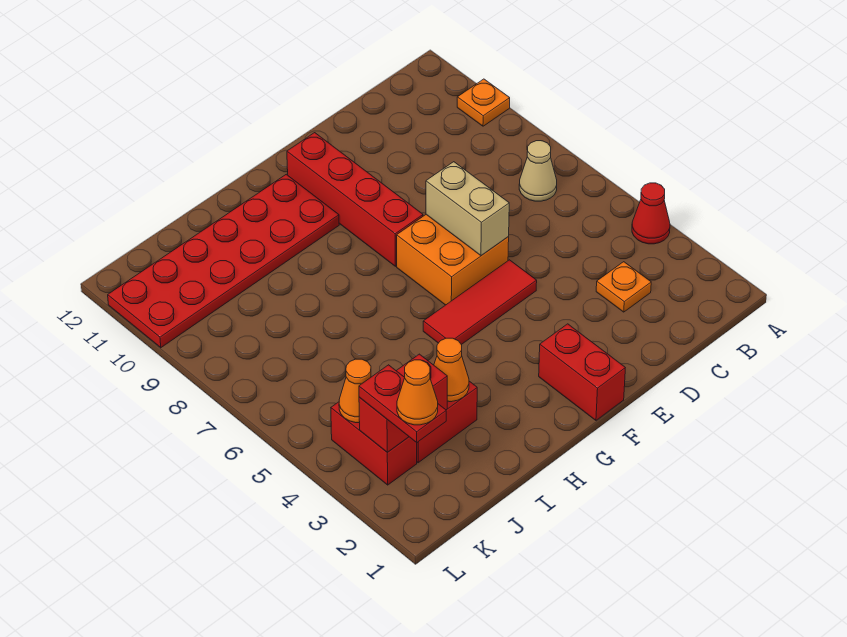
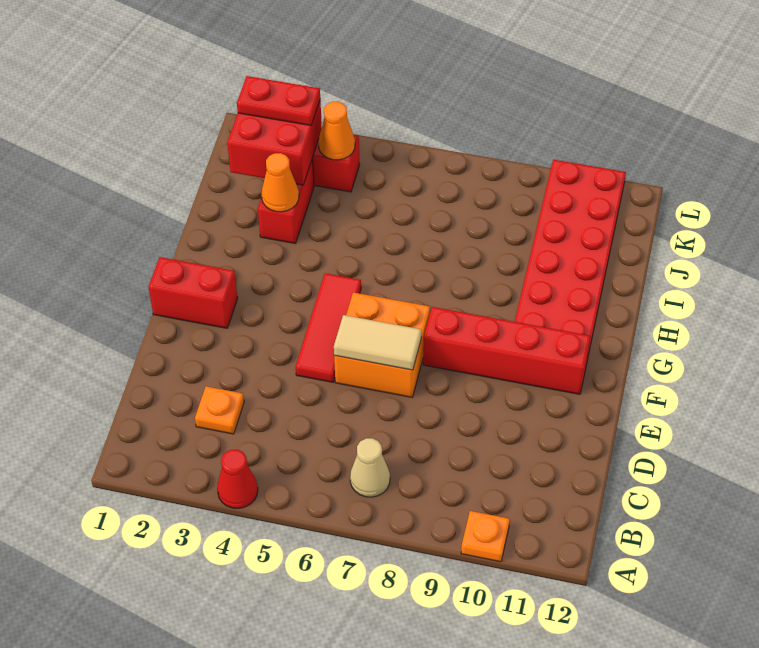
tan 1x2 brick [426,162,509,256] -> tan 1x2 tile [334,315,421,370]
red 1x2 brick [359,354,447,452] -> red 2x2 brick [227,101,322,185]
orange 1x1 cone [397,360,438,425] -> none

